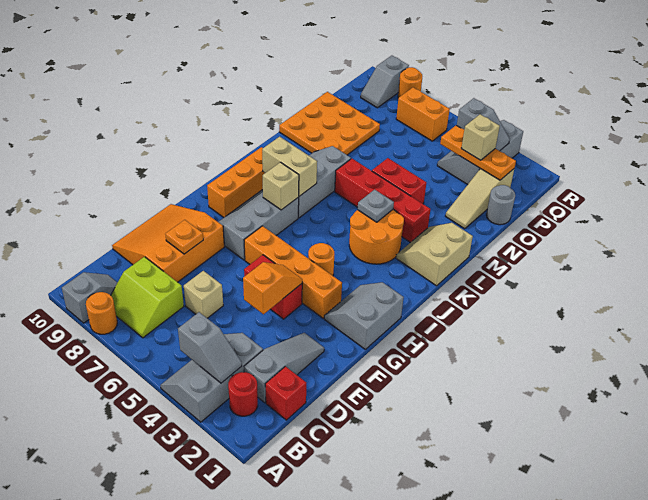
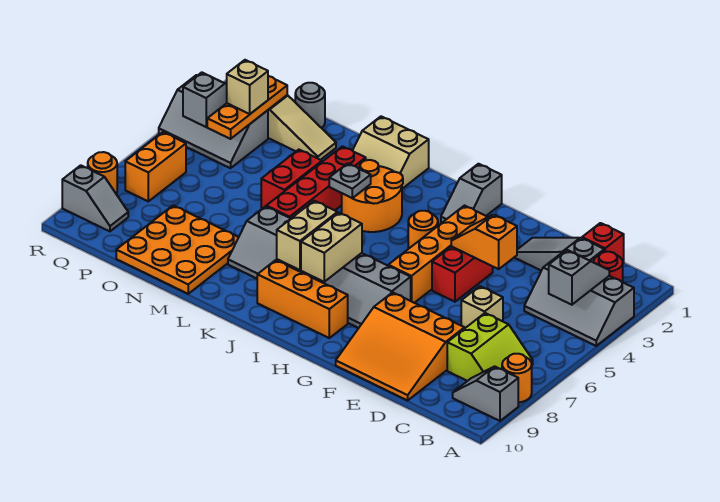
orange 1x1 plate [165,220,203,254] -> none
grey 2x2 slope [324,282,404,349] -> grey 1x2 slope [441,164,502,222]
tan 1x1 brick [263,162,299,210] -> tan 1x2 brick [301,213,362,282]

